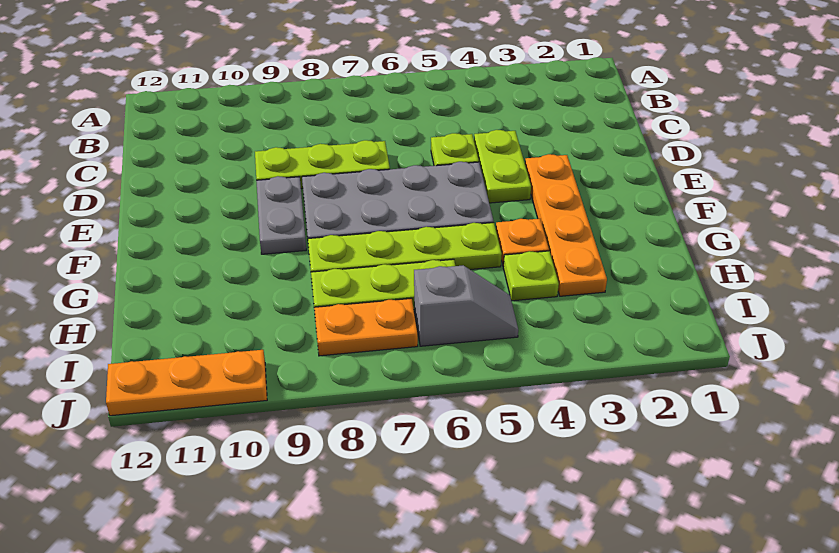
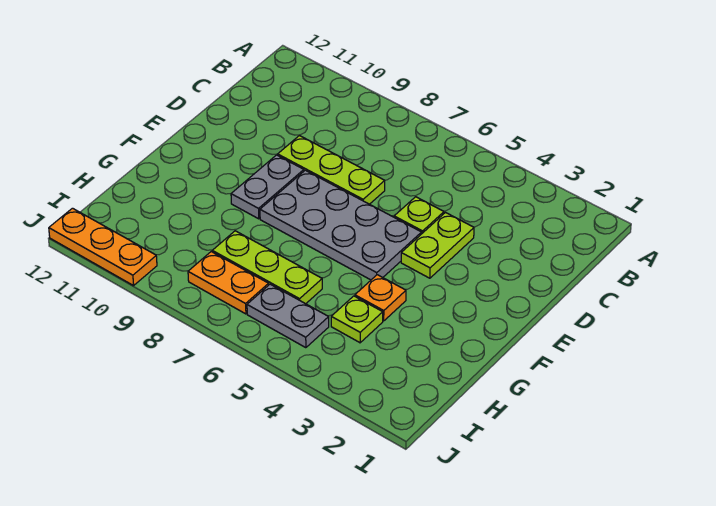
orange 1x4 plate [525,154,607,296] -> none
lime 1x4 plate [308,223,502,272] -> none
grey 1x2 slope [414,266,518,346] -> grey 1x2 plate [247,284,329,348]

